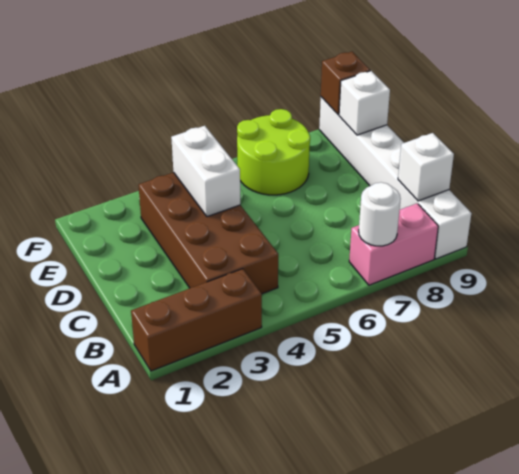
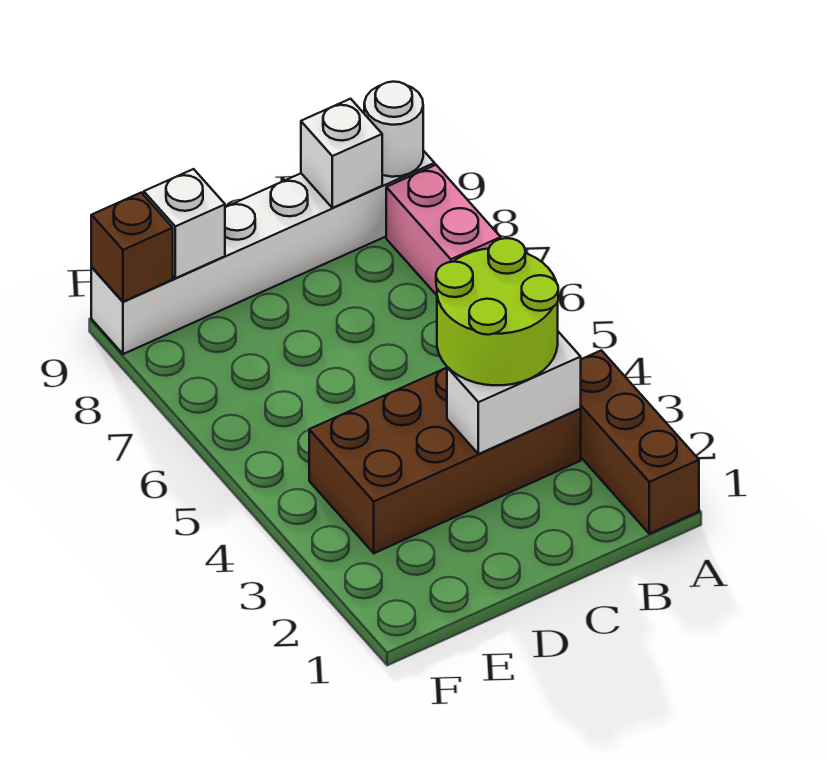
white 1x1 round brick [359,182,401,246] -> white 1x1 round brick moved to [364,82,423,177]
white 1x2 brick [171,126,240,217] -> white 1x2 brick moved to [447,332,581,454]
lime 2x2 round brick [237,109,310,195] -> lime 2x2 round brick moved to [436,238,558,385]

